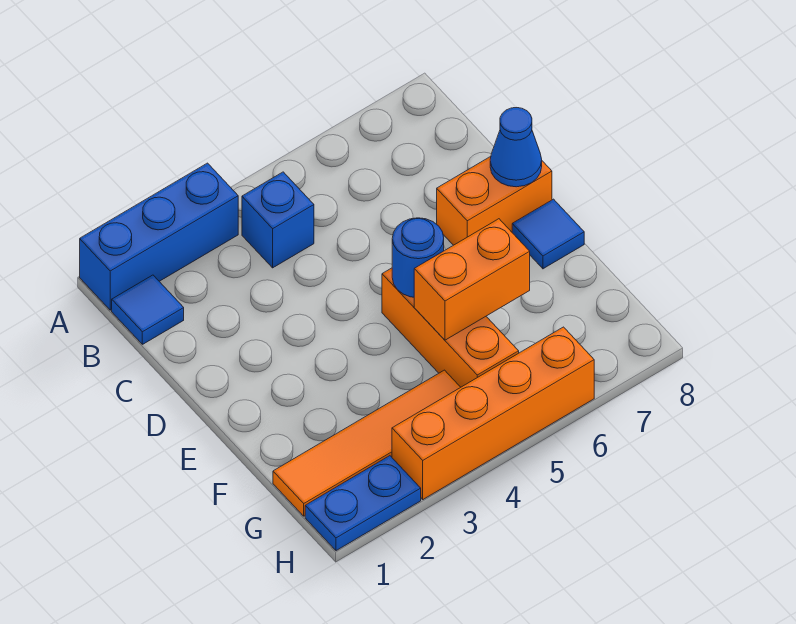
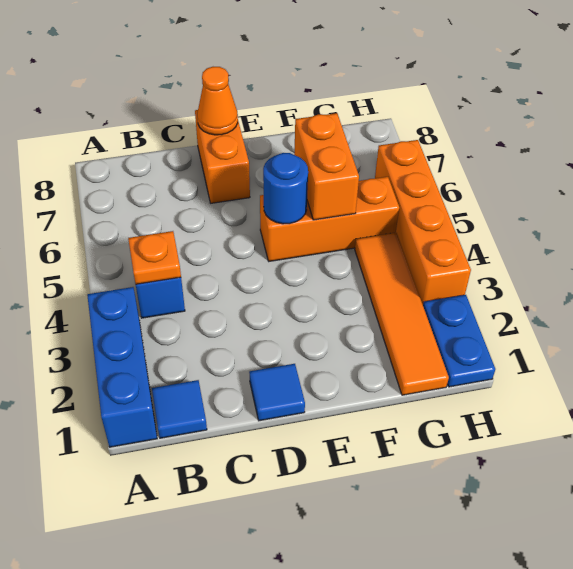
none -> orange 1x1 plate [128,231,181,284]
blue 1x1 cone [490,108,542,187] -> orange 1x1 cone [197,67,238,135]
blue 1x1 tile [512,199,584,269] -> blue 1x1 tile moved to [249,364,305,421]

